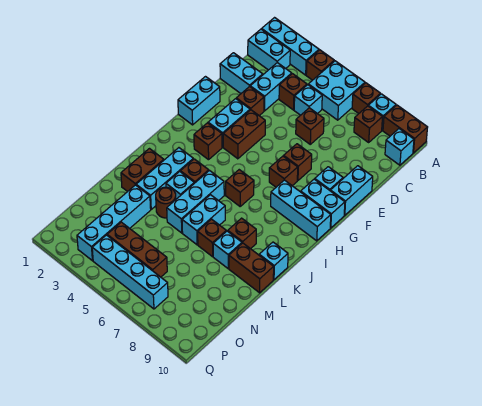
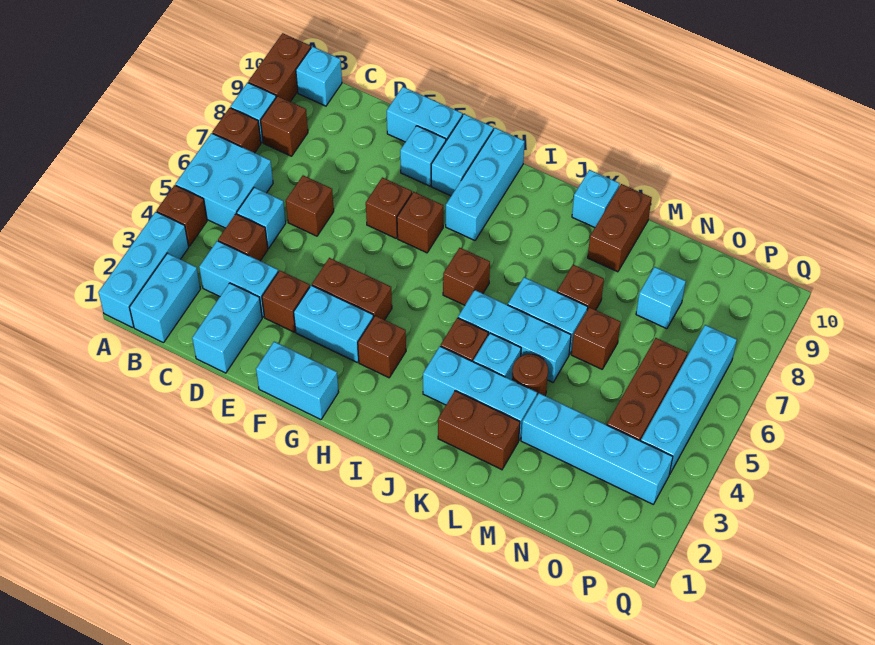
brown 1x1 brick [228,218,256,249] -> brown 1x1 brick moved to [571,307,621,369]
cyan 1x1 brick [213,231,242,268] -> cyan 1x1 brick moved to [636,267,686,329]

